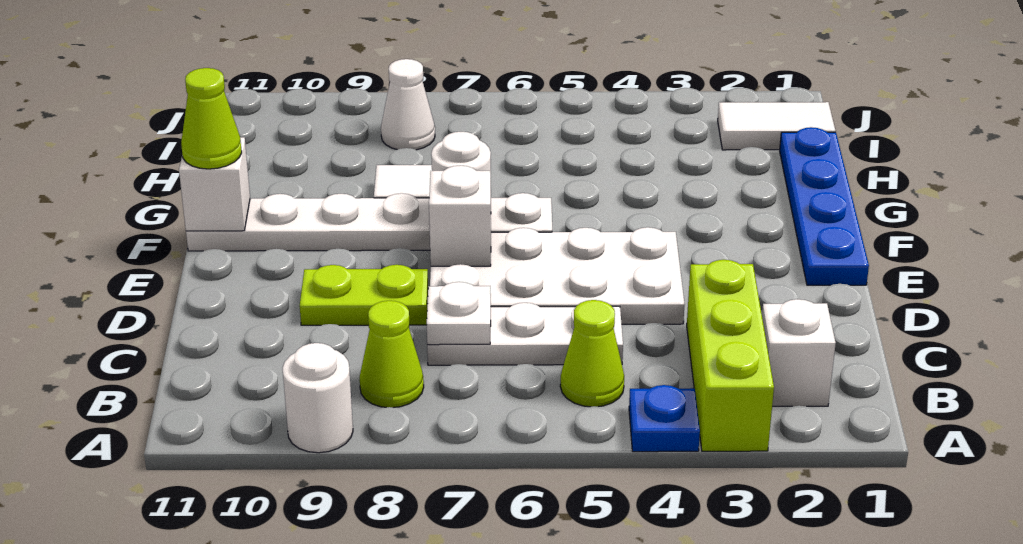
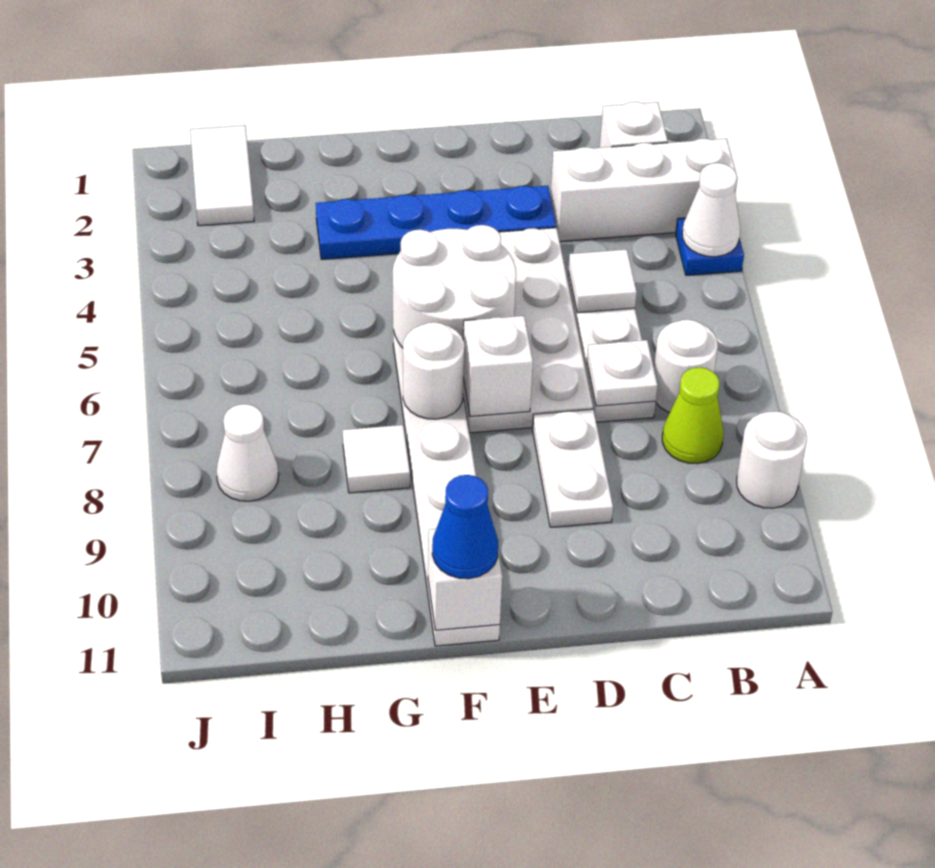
lime 1x3 brick [687,260,774,451] -> white 1x3 brick [550,139,737,241]
none -> white 1x1 cone [682,163,740,257]
lime 1x1 cone [560,300,624,407] -> none
none -> white 1x1 round brick [654,320,718,412]
none -> white 1x1 tile [569,250,637,313]
lime 1x2 plate [300,265,428,325] -> white 1x2 plate [533,409,613,527]
blue 1x4 plate [780,127,869,285] -> blue 1x4 plate moved to [316,186,556,260]
none -> white 2x2 round brick [393,225,516,348]
lime 1x1 cone [181,68,242,169] -> blue 1x1 cone [432,475,498,579]

